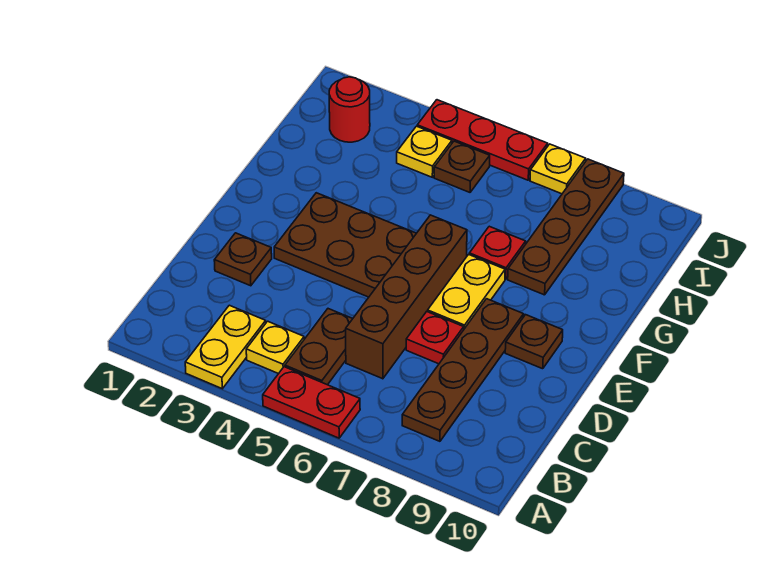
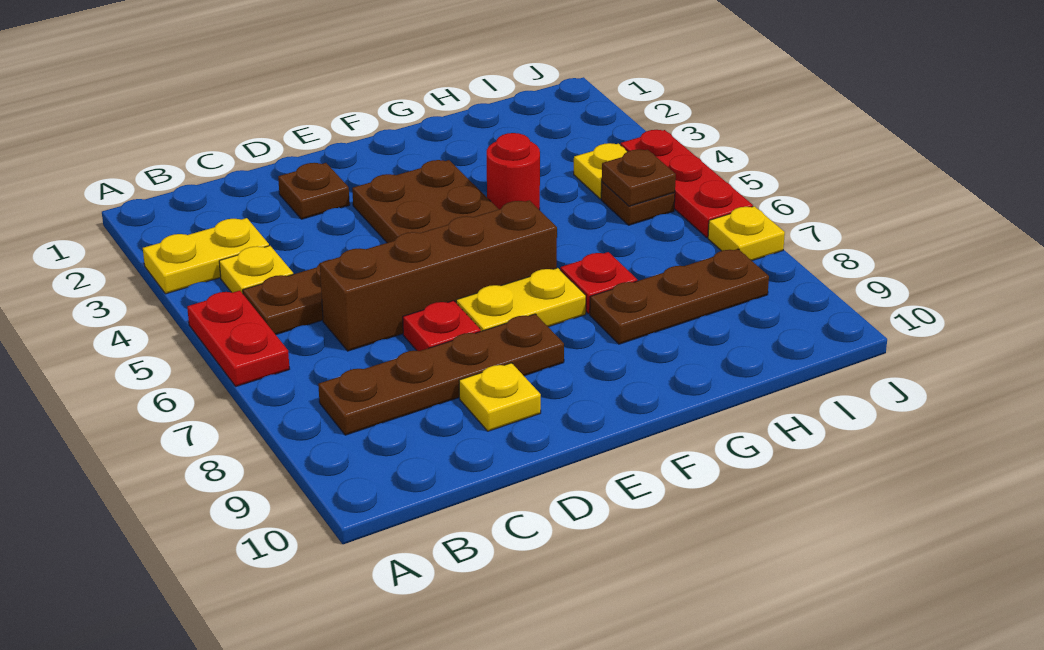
none -> yellow 1x1 plate [459,363,541,431]
brown 1x1 plate [505,315,563,369] -> brown 1x1 plate moved to [602,150,676,206]
brown 1x4 plate [508,159,624,295] -> brown 1x3 plate [590,249,769,344]
red 1x1 round brick [329,77,370,142] -> red 1x1 round brick moved to [487,133,540,210]

